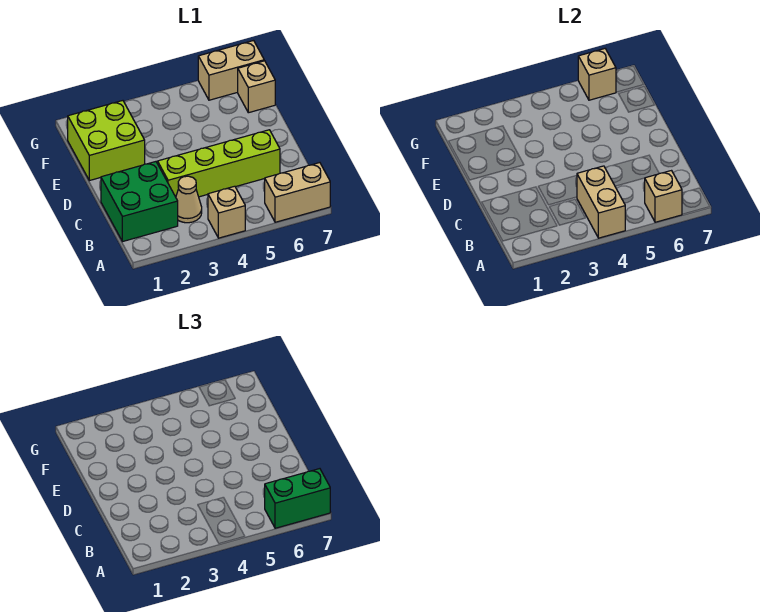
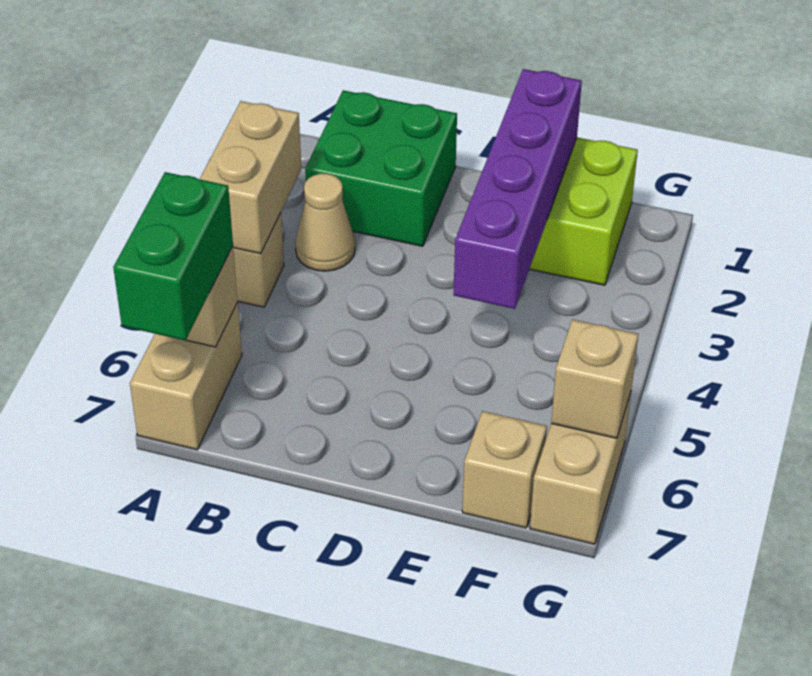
tan 1x2 brick [577,166,625,238] -> tan 1x2 brick turned to [200,101,301,253]
lime 1x4 brick [158,130,280,197] -> none
none -> purple 1x4 brick [454,69,582,309]

